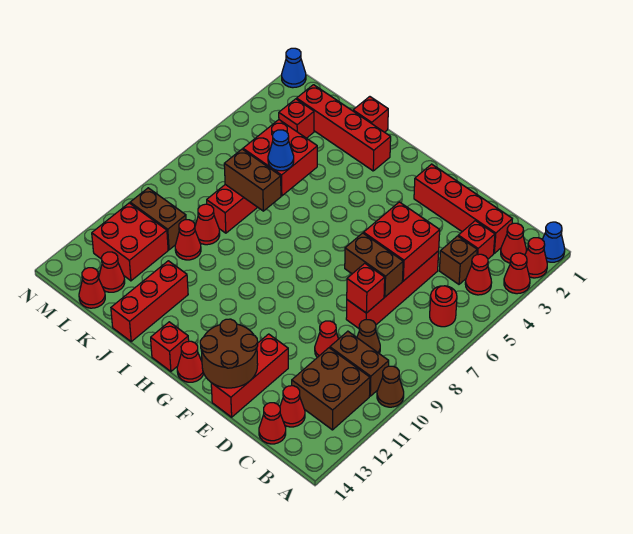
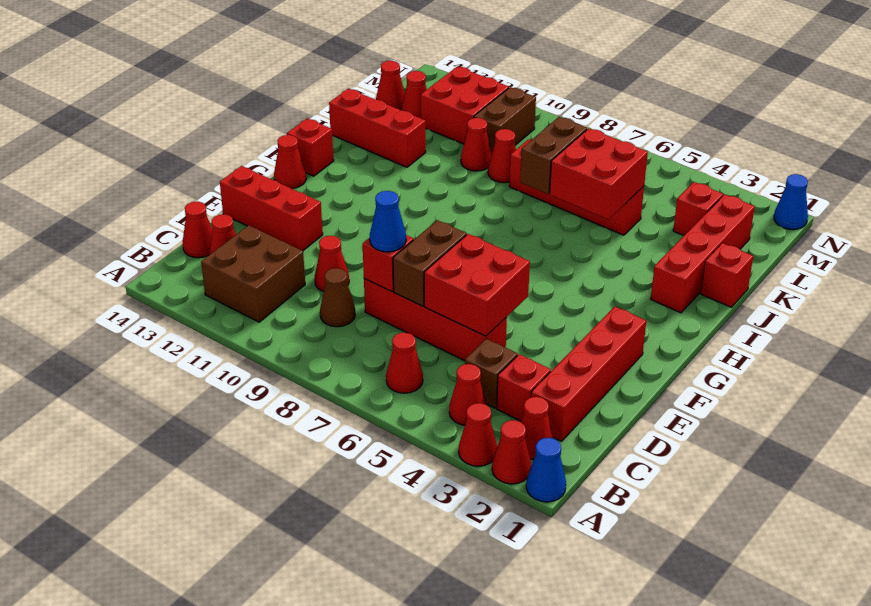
brown 1x1 cone [377,366,404,407] -> none
red 1x1 round brick [430,286,457,327] -> red 1x1 cone [386,332,423,393]
brown 1x2 brick [330,331,389,396] -> none
brown 2x2 round brick [200,319,258,388] -> none
blue 1x1 cone [268,130,294,171] -> blue 1x1 cone moved to [370,191,406,252]

